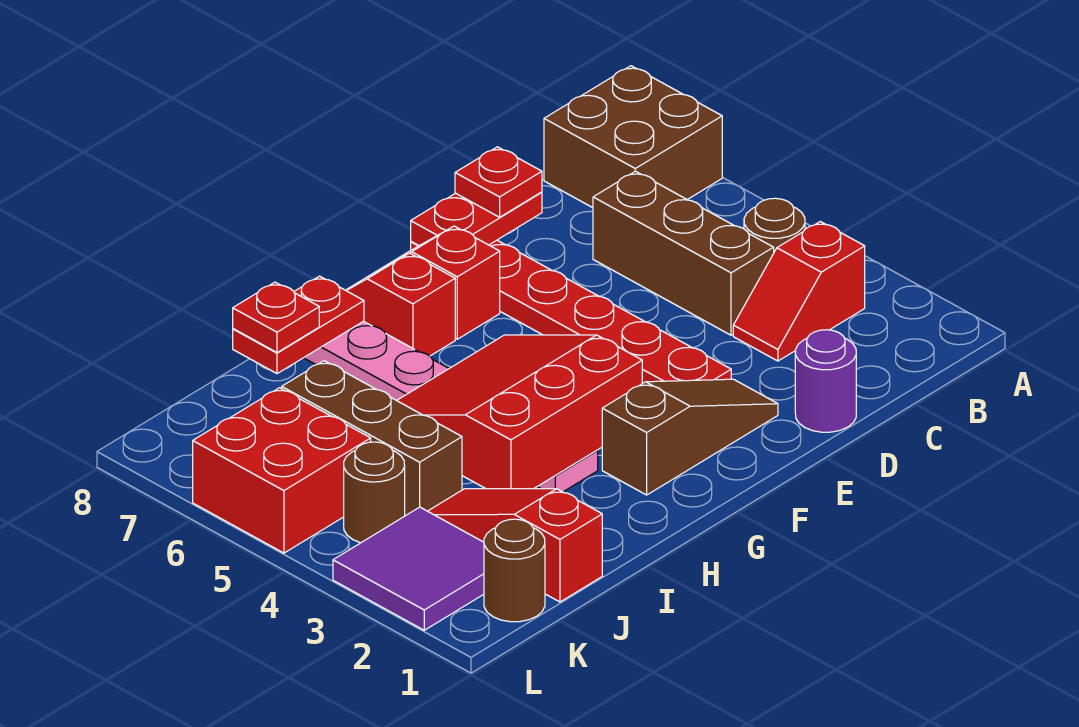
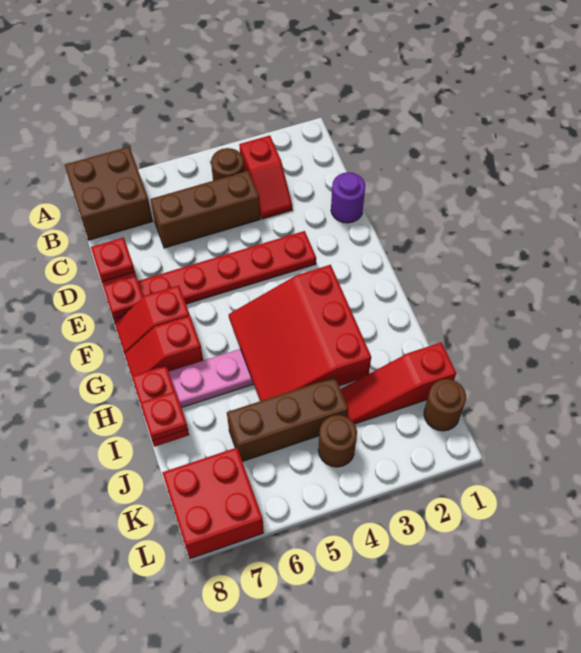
brown 1x3 slope [602,379,778,495] -> none
purple 2x2 tile [333,507,484,630] -> none
red 2x2 brick [193,388,371,553] -> red 2x2 brick moved to [162,448,264,559]

